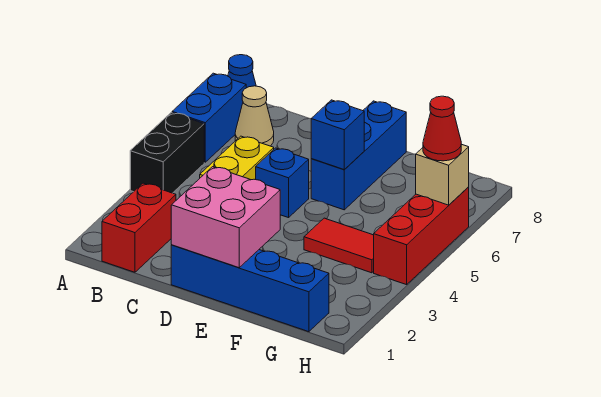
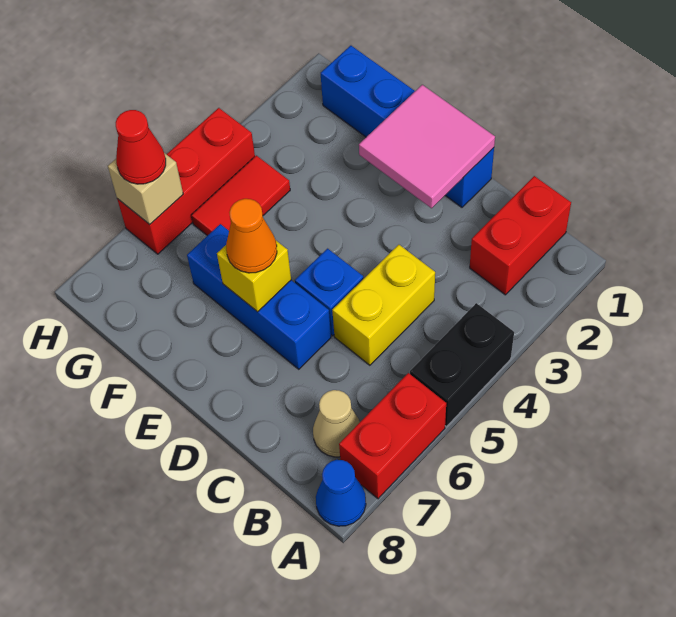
blue 1x2 brick [172,73,246,162] -> red 1x2 brick [339,373,446,499]
pink 2x2 brick [171,167,280,268] -> pink 2x2 tile [359,85,495,208]
blue 1x3 brick [311,101,406,210] -> blue 1x3 brick turned to [187,224,331,369]
blue 1x1 brick [311,100,364,170] -> yellow 1x1 brick [217,241,291,312]
none -> orange 1x1 cone [226,199,277,273]
red 1x2 tile [304,218,374,273] -> red 1x2 tile turned to [191,155,290,236]

